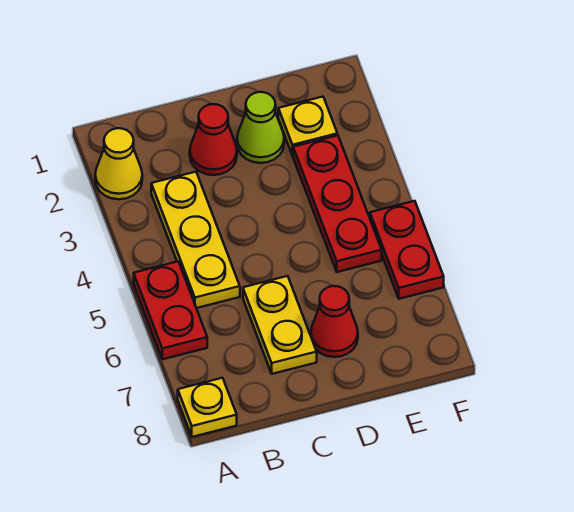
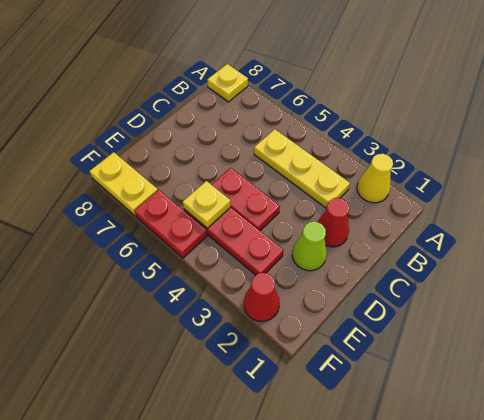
red 1x2 plate [134,262,207,359] -> red 1x2 plate moved to [212,168,280,231]
yellow 1x2 plate [243,276,317,374] -> yellow 1x2 plate moved to [90,152,158,216]
red 1x1 cone [311,286,358,357] -> red 1x1 cone moved to [244,273,280,321]
yellow 1x1 plate [278,97,337,156] -> yellow 1x1 plate moved to [183,181,231,228]

